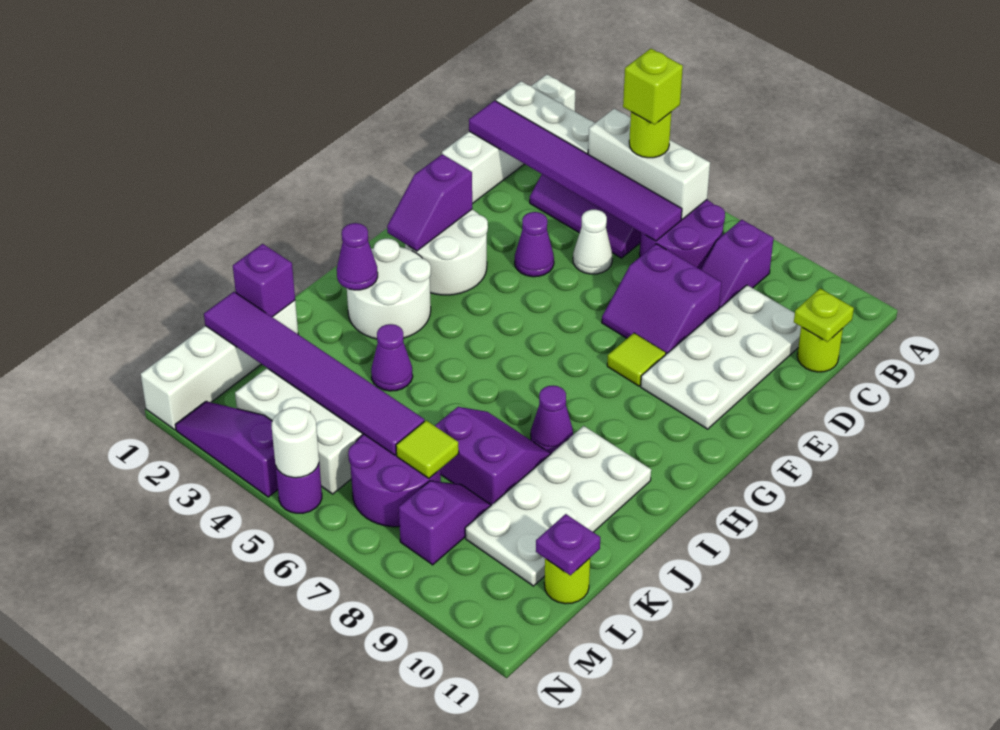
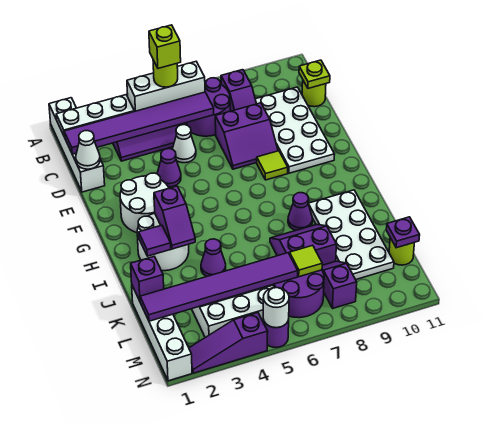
none -> white 1x1 cone [76,131,100,169]
purple 1x2 slope [387,154,472,251] -> purple 1x2 slope moved to [154,186,195,249]
purple 1x1 cone [337,223,378,290] -> purple 1x1 tile [139,225,171,256]

